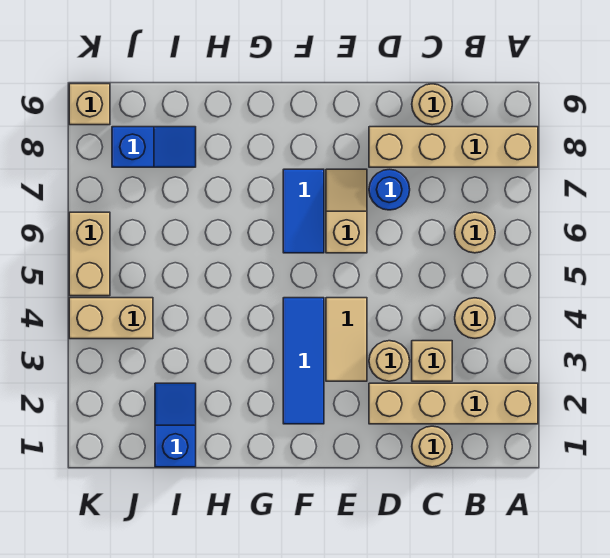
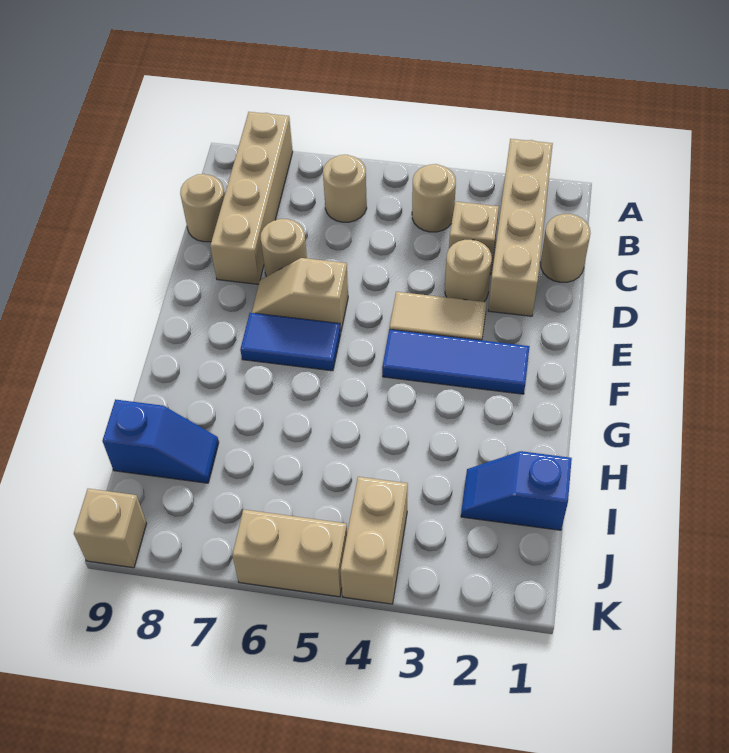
blue 1x1 round brick [369,169,410,210] -> tan 1x1 round brick [261,219,307,277]
blue 1x2 slope [112,127,196,167] -> blue 1x2 slope turned to [102,399,219,483]

